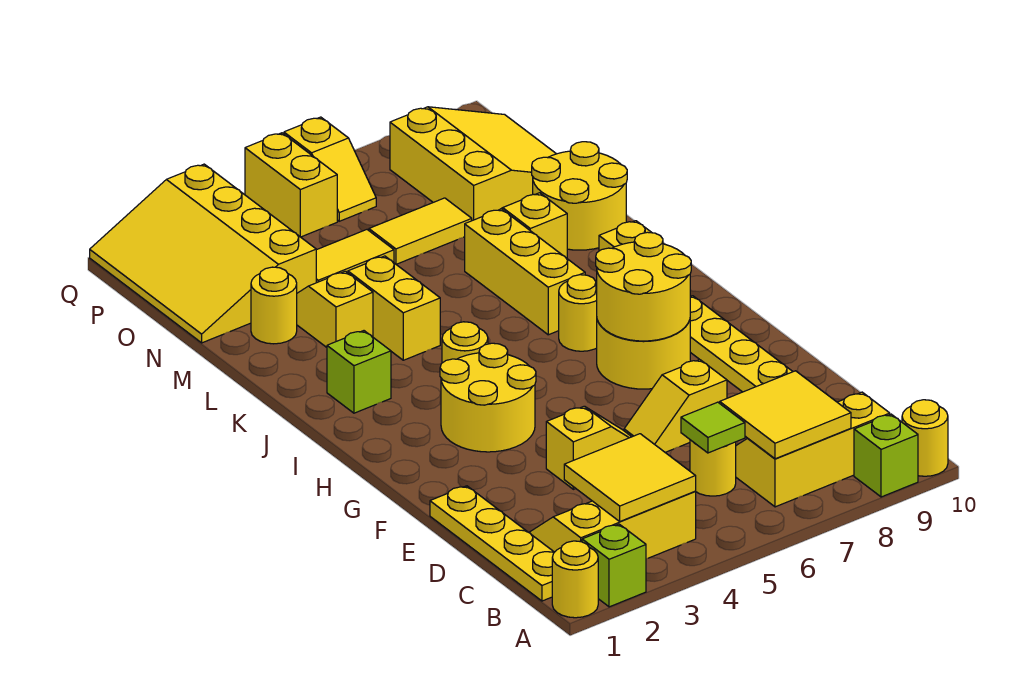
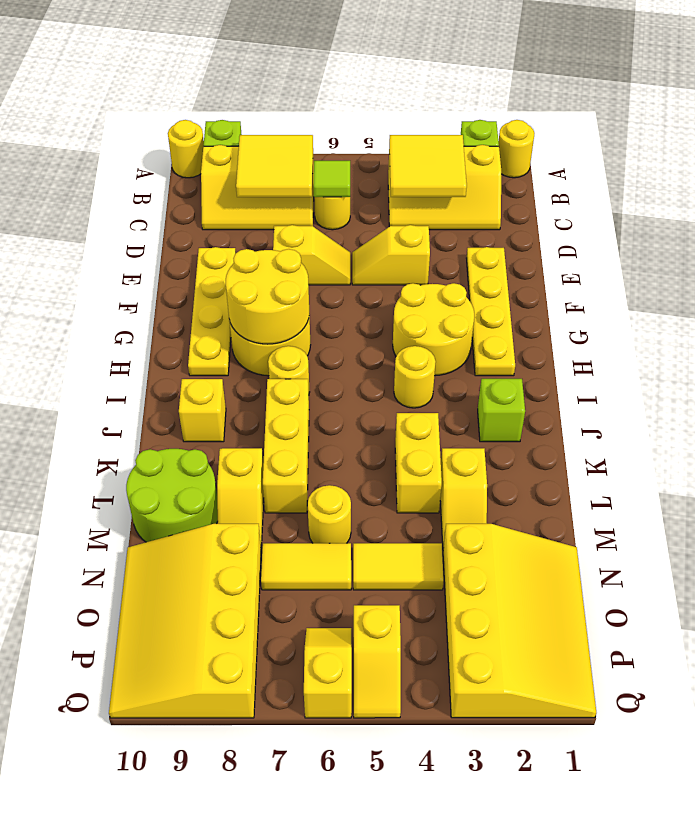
yellow 1x4 plate [430,486,554,601] -> yellow 1x4 plate moved to [467,247,515,376]
yellow 2x2 round brick [532,142,627,250] -> lime 2x2 round brick [126,449,218,542]
yellow 1x1 round brick [251,267,297,344] -> yellow 1x1 round brick moved to [308,485,351,543]
yellow 3x3 slope [390,107,556,221] -> yellow 3x4 slope [109,524,261,718]
yellow 1x2 brick [245,133,337,237] -> yellow 1x2 slope [354,605,401,718]

